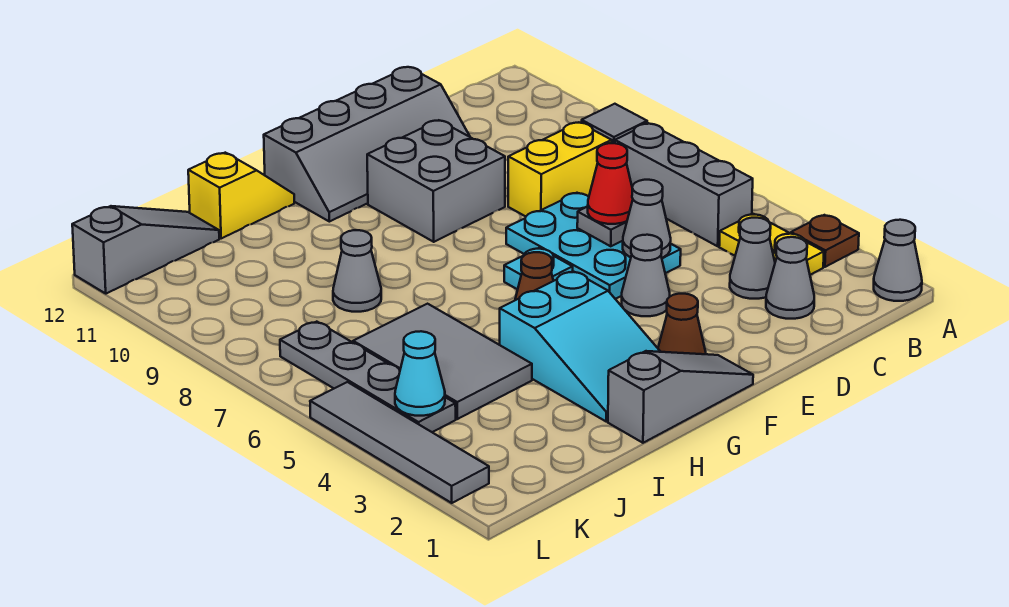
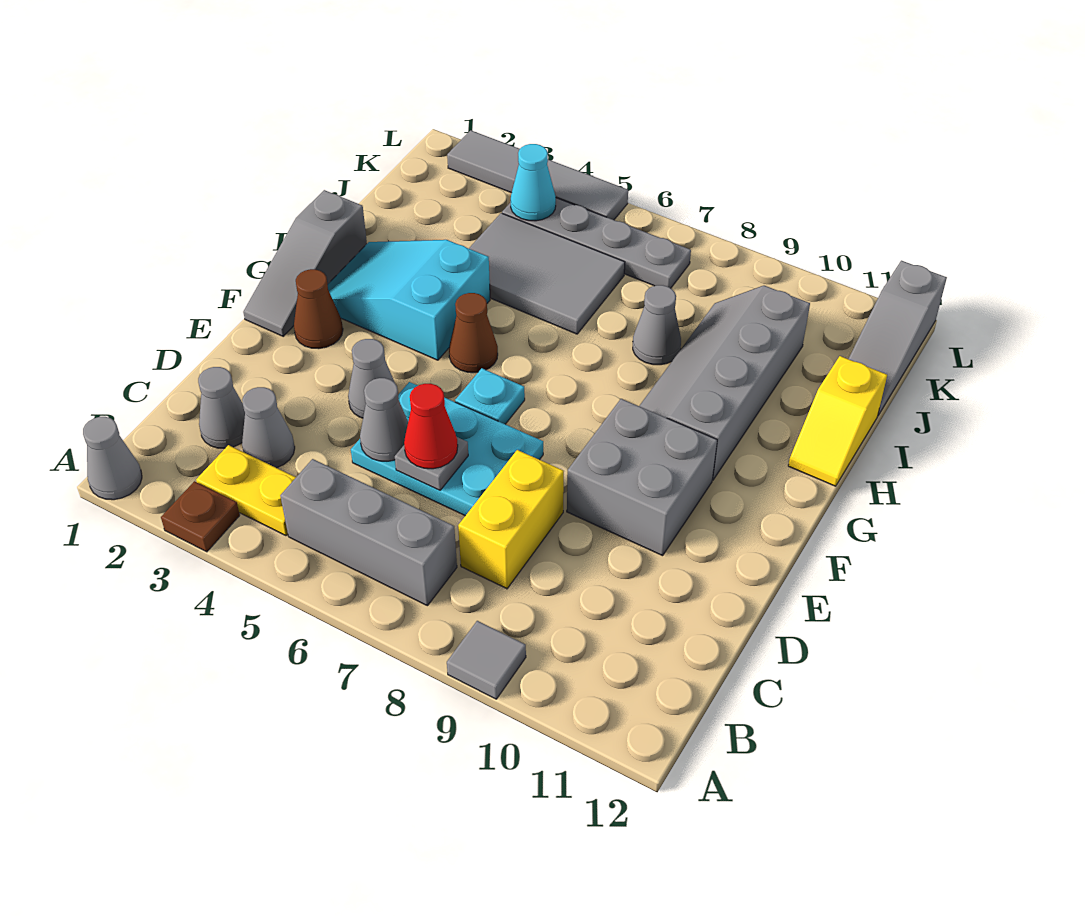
grey 2x4 slope [264,67,470,222] -> grey 2x4 slope moved to [639,286,810,480]

